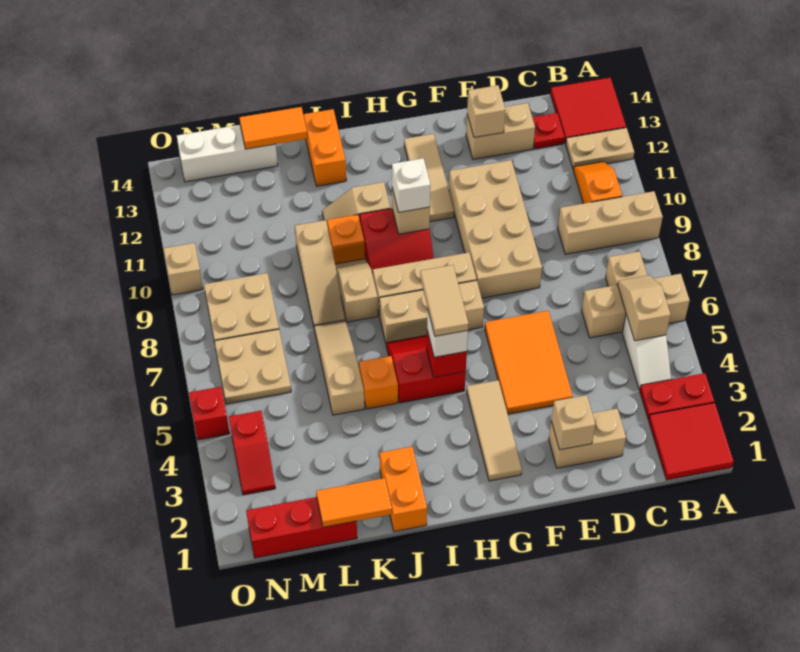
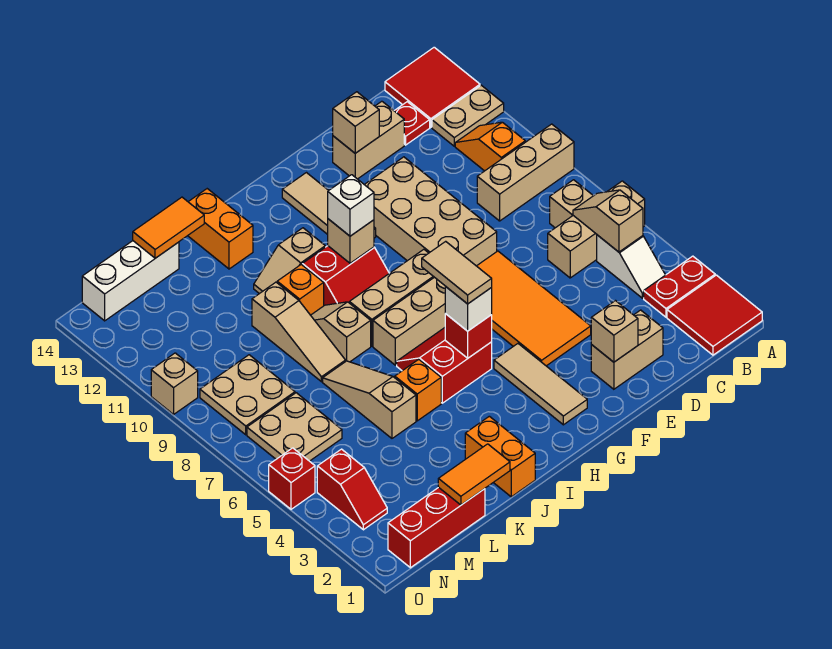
orange 2x3 tile [485,311,573,414] -> orange 2x4 tile [477,251,591,366]

